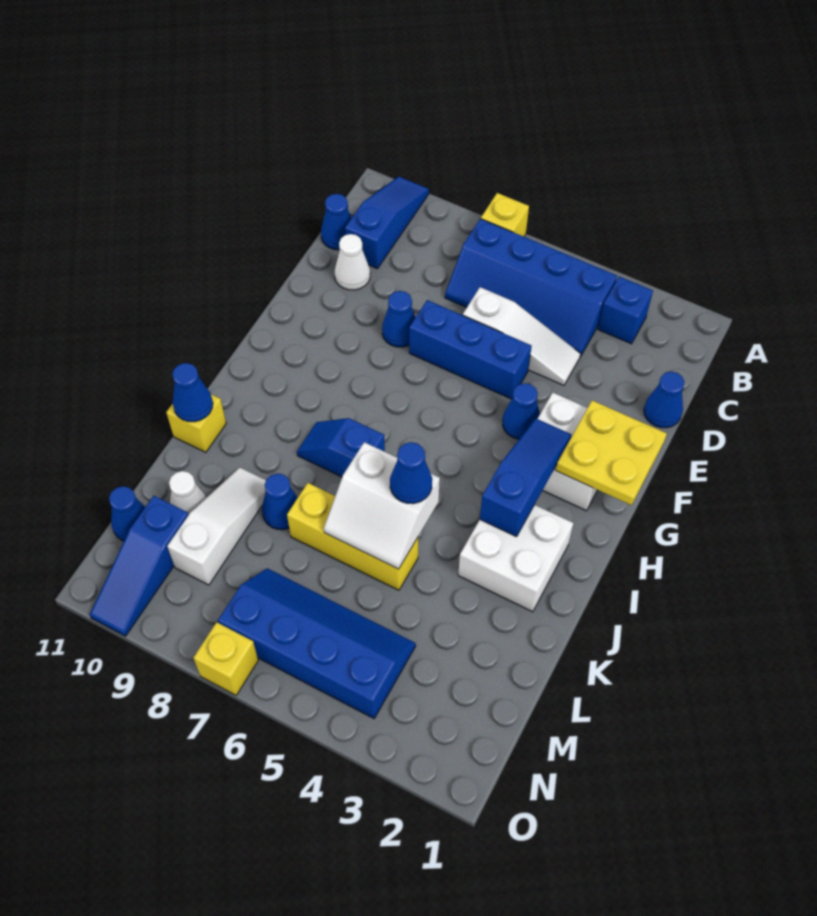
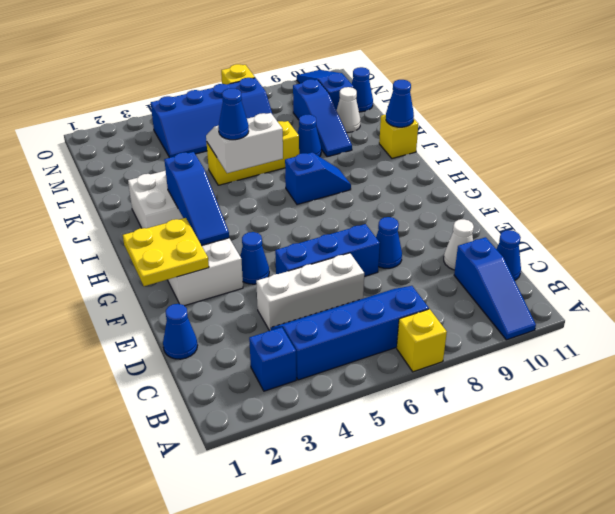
white 1x3 slope [463,287,580,385] -> white 1x3 brick [256,253,364,331]
white 1x3 slope [167,468,266,585] -> blue 1x3 slope [293,79,352,157]

